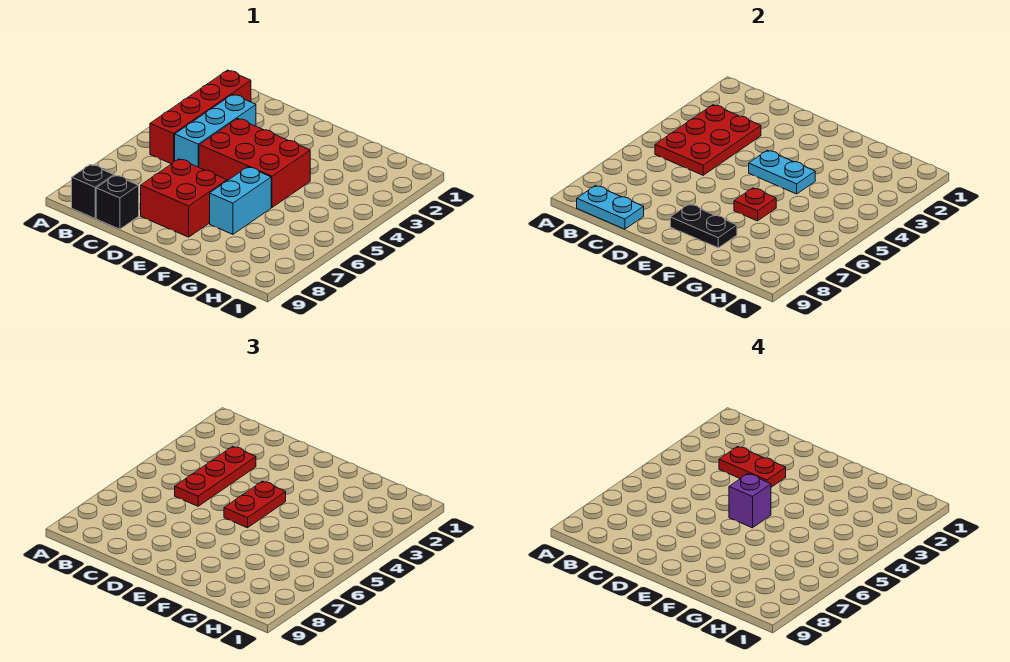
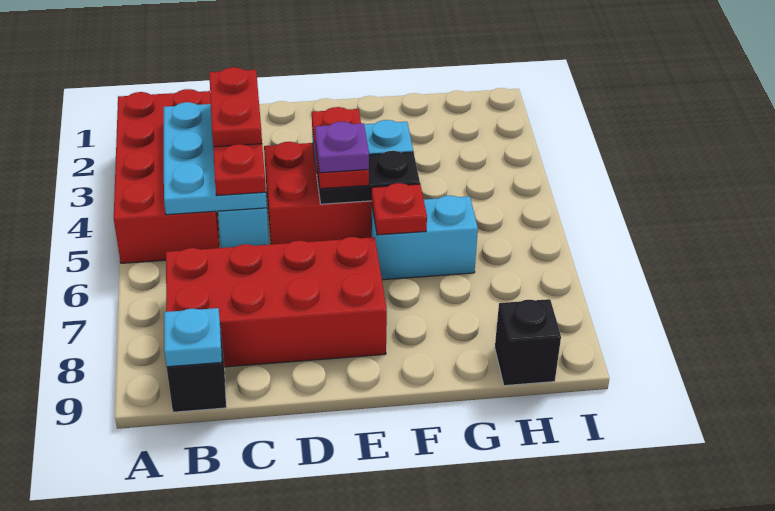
red 1x4 brick [150,70,251,164] -> red 2x4 brick [114,89,219,263]
red 2x3 plate [655,105,761,175] -> cyan 2x3 plate [164,102,267,215]
cyan 1x2 plate [577,186,644,229] -> cyan 1x1 plate [164,308,222,367]
red 1x2 plate [719,446,786,487] -> red 1x2 plate turned to [209,67,262,147]
black 1x1 brick [96,175,139,229] -> black 1x1 brick moved to [495,299,561,386]
red 2x2 brick [141,159,227,237] -> red 2x4 brick [166,237,387,367]
purple 1x1 brick [729,474,771,528] -> purple 1x1 plate [315,122,369,173]
black 1x2 plate [670,204,737,248] -> black 1x2 plate moved to [316,151,420,204]
cyan 1x2 brick [210,167,271,234] -> cyan 1x2 brick turned to [371,196,478,280]

